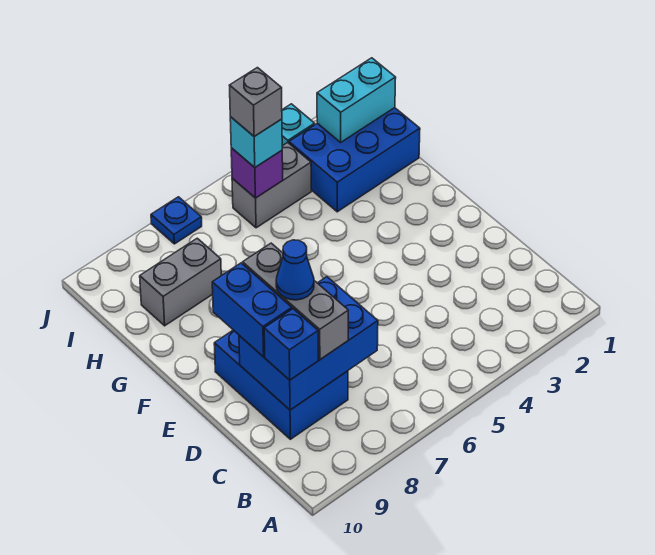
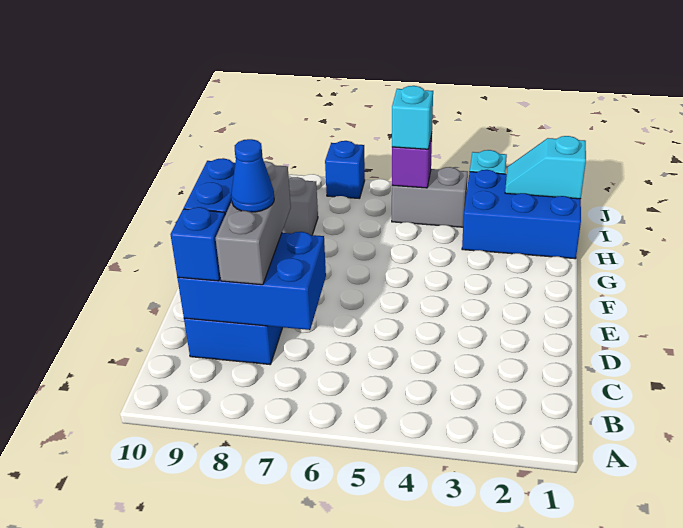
cyan 1x2 brick [317,58,396,142] -> cyan 1x2 slope [505,136,586,199]
grey 1x1 brick [229,68,282,137] -> none
blue 1x1 plate [151,197,202,244] -> blue 1x1 brick [325,141,365,198]

